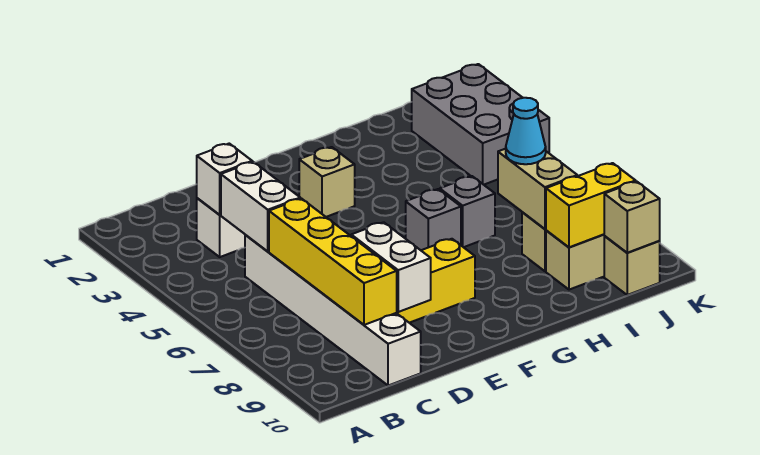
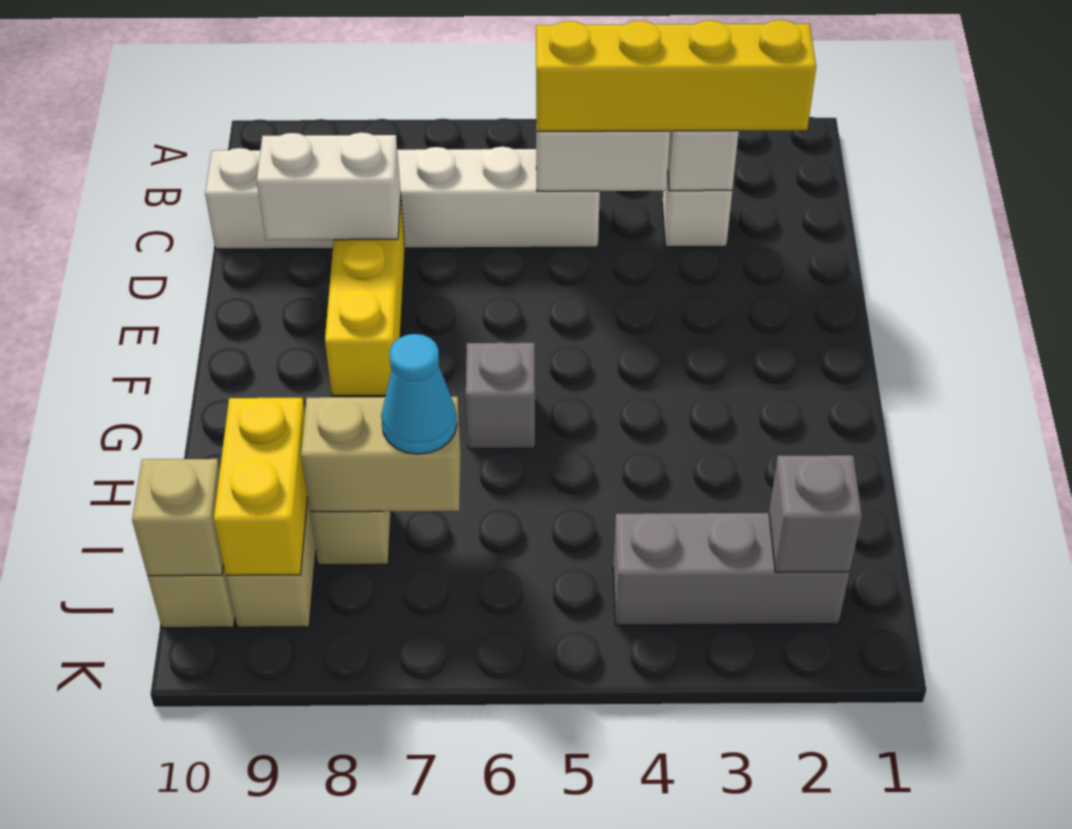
yellow 1x4 brick [269,199,397,325] -> yellow 1x4 brick moved to [536,20,816,132]
tan 1x1 brick [299,147,355,217] -> none
grey 1x1 brick [440,176,495,247] -> grey 1x1 brick moved to [769,455,862,572]
grey 2x3 brick [412,64,549,185] -> grey 1x3 brick [613,513,850,625]

